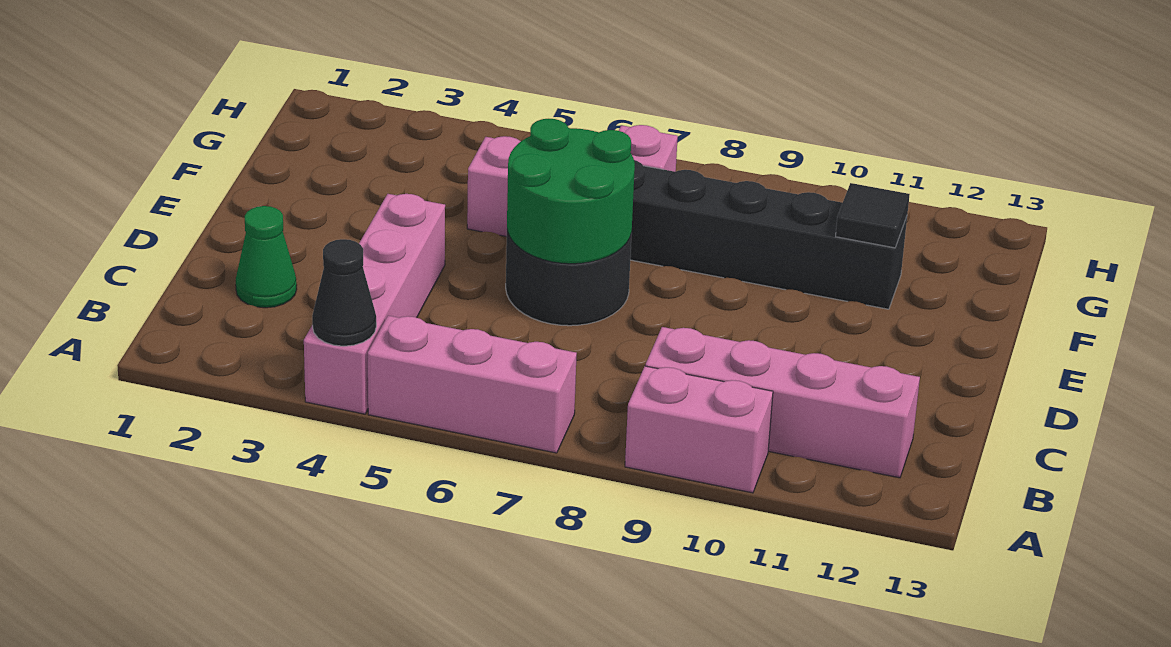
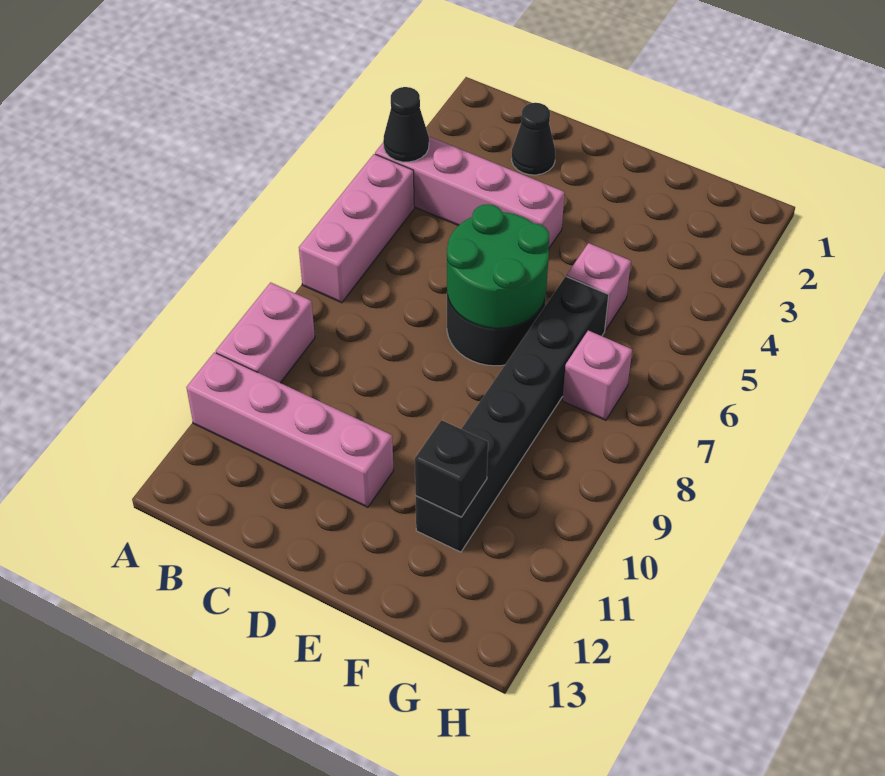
pink 1x4 brick [645,327,920,478] -> pink 1x4 brick turned to [186,352,394,507]
green 1x1 cone [236,206,297,308] -> black 1x1 cone [512,103,555,175]
black 1x1 tile [836,183,910,248] -> black 1x1 brick [415,420,488,517]

